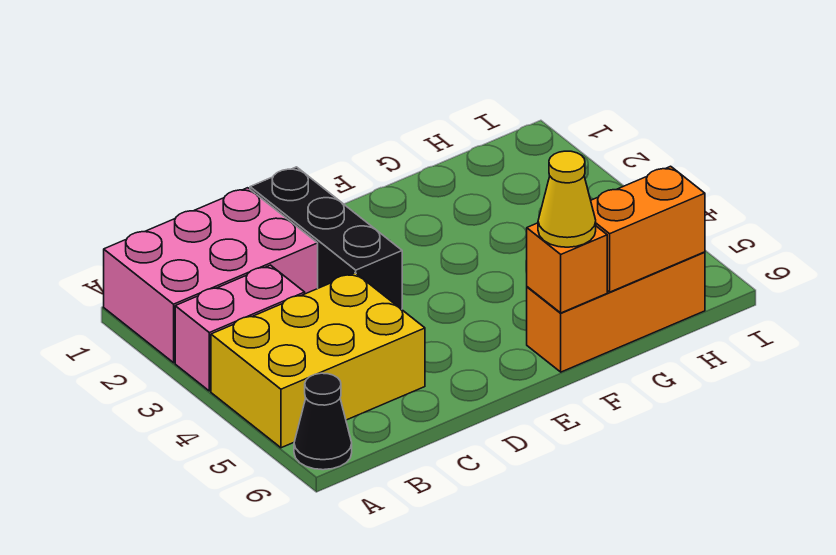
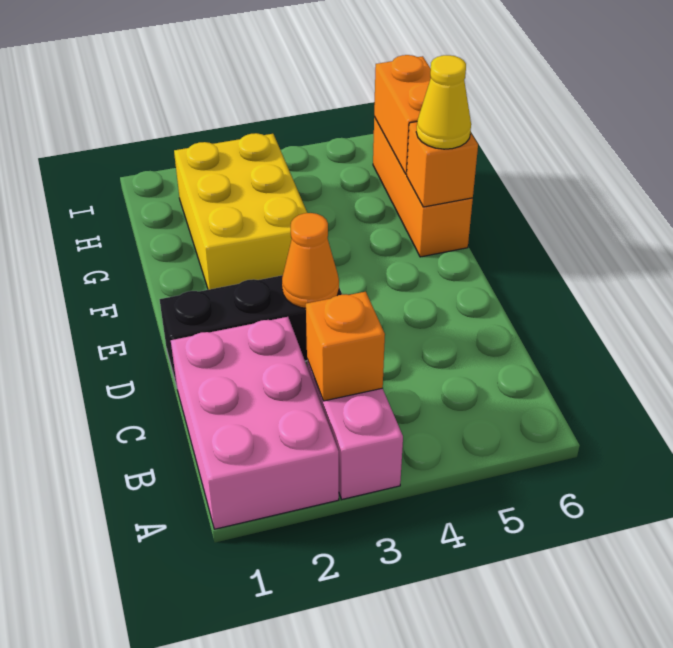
yellow 2x3 brick [211,273,425,448] -> yellow 2x3 brick moved to [174,133,307,290]
black 1x1 cone [294,373,352,470] -> none
none -> orange 1x1 brick [306,292,385,401]
none -> orange 1x1 cone [282,213,339,308]

